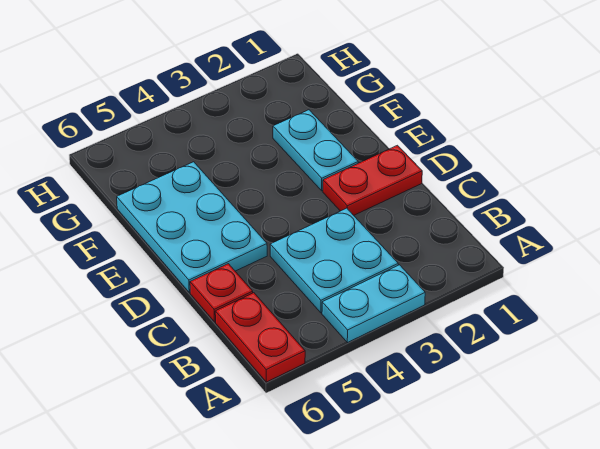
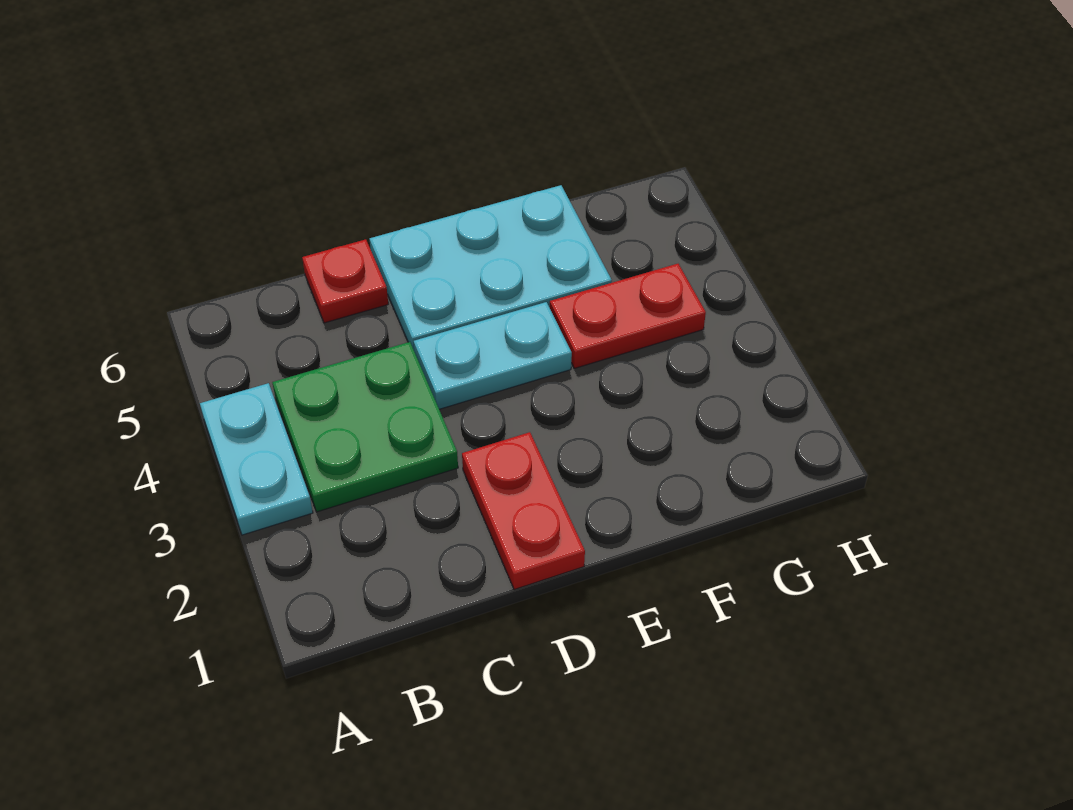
red 1x2 plate [215,293,305,382] -> red 1x2 plate moved to [550,264,706,368]
cyan 2x2 plate [270,208,398,313] -> green 2x2 plate [272,342,458,512]
cyan 1x2 plate [273,110,358,191] -> cyan 1x2 plate moved to [414,302,572,409]

